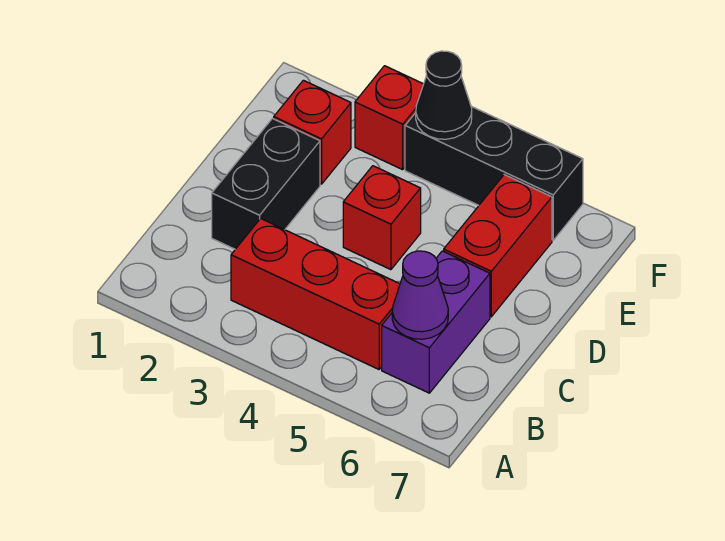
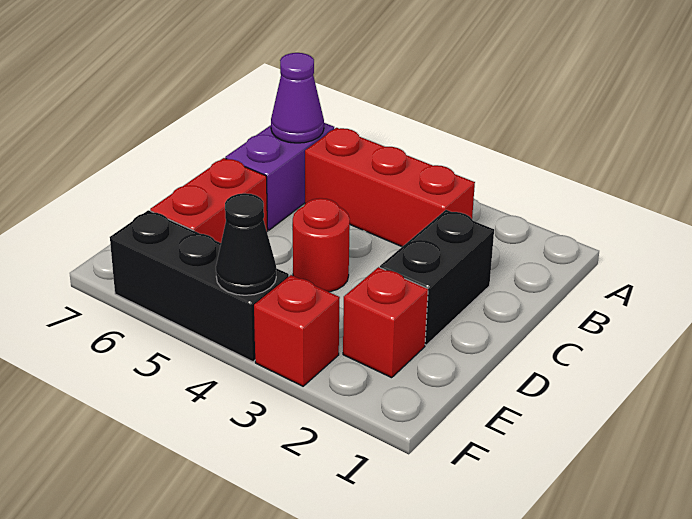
red 1x1 brick [343,166,421,270] -> red 1x1 round brick [293,198,350,292]

